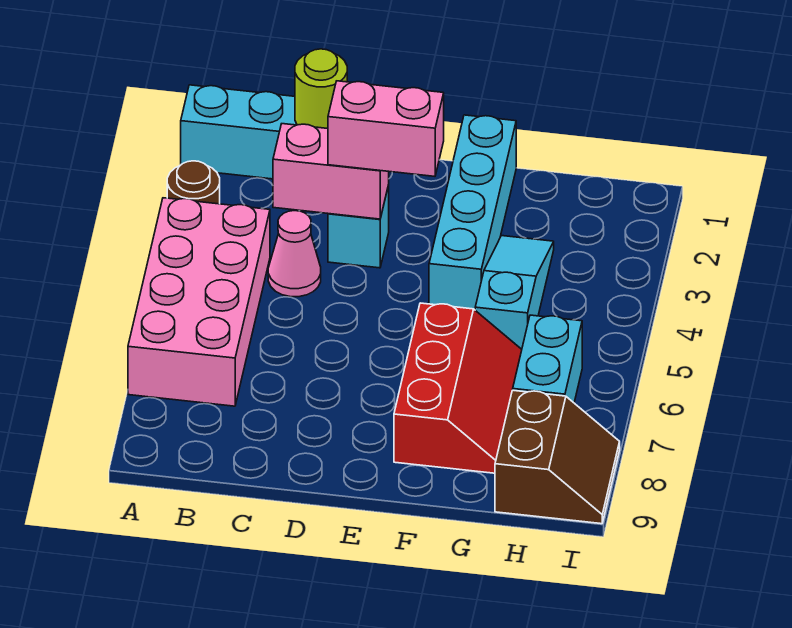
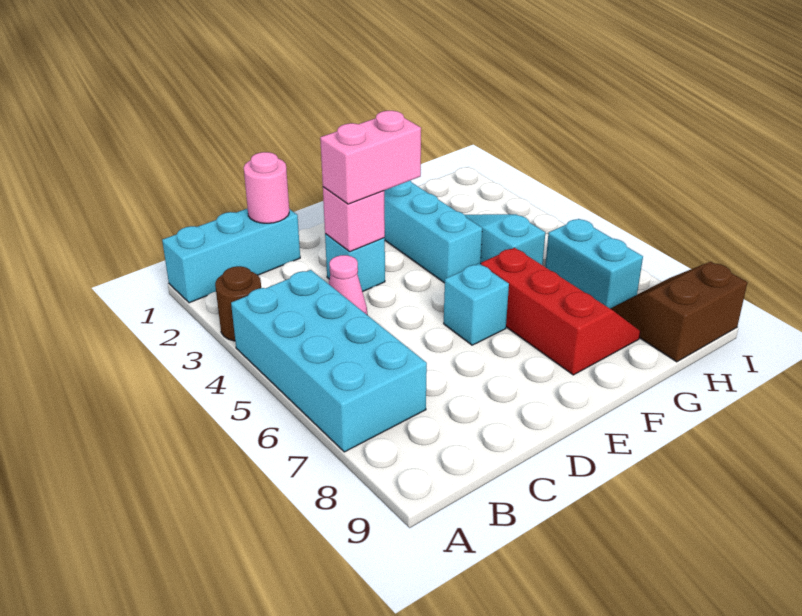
pink 2x4 brick [128,198,270,406] -> cyan 2x4 brick [231,270,427,452]
lime 1x1 round brick [295,49,347,129] -> pink 1x1 round brick [244,152,289,223]
pink 1x2 brick [273,124,389,219] -> pink 1x1 brick [323,187,385,252]
none -> cyan 1x1 brick [444,264,509,345]
brown 2x2 slope [495,390,620,524] -> brown 2x2 slope turned to [610,262,747,362]

